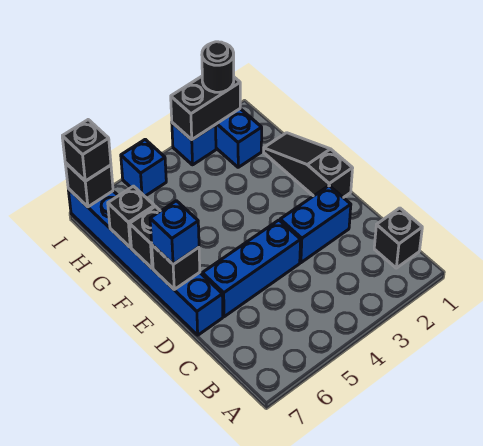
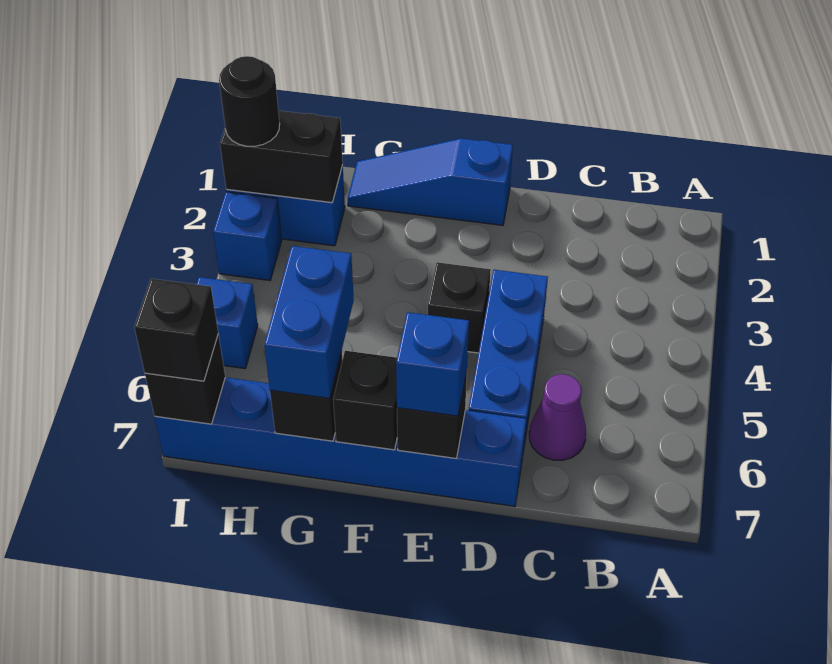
black 1x1 brick [374,208,422,268] -> black 1x1 brick moved to [428,262,491,353]
none -> purple 1x1 cone [529,374,586,460]
blue 1x2 brick [280,186,351,263] -> blue 1x2 brick moved to [264,246,354,398]
black 1x3 slope [264,133,353,198] -> blue 1x3 slope [348,138,513,225]
black 1x2 brick [171,76,240,140] -> black 1x2 brick turned to [220,111,343,203]

